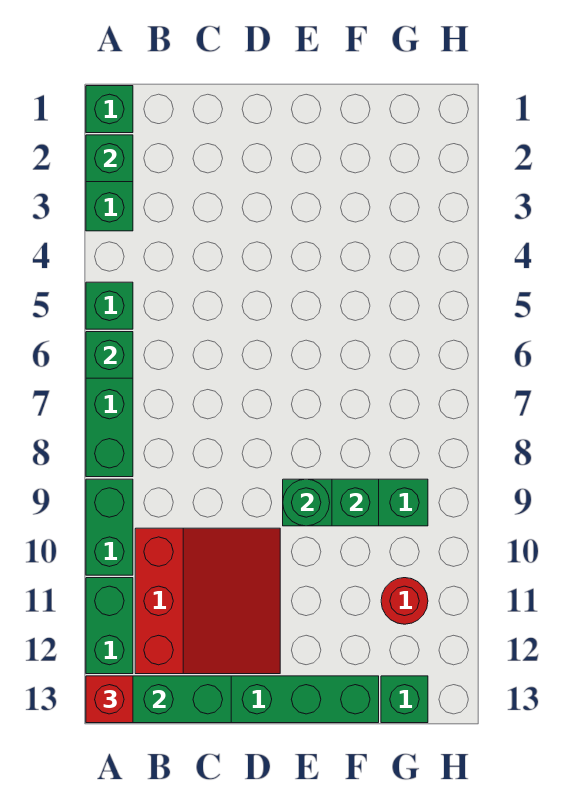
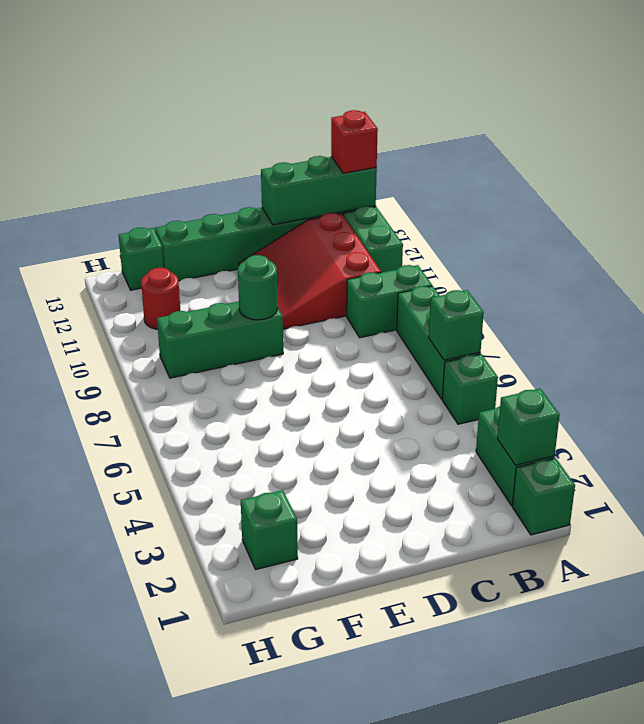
green 1x2 brick [86,479,133,575] -> green 1x2 brick turned to [347,265,432,338]
green 1x1 brick [332,479,379,526] -> green 1x1 brick moved to [241,490,298,569]

